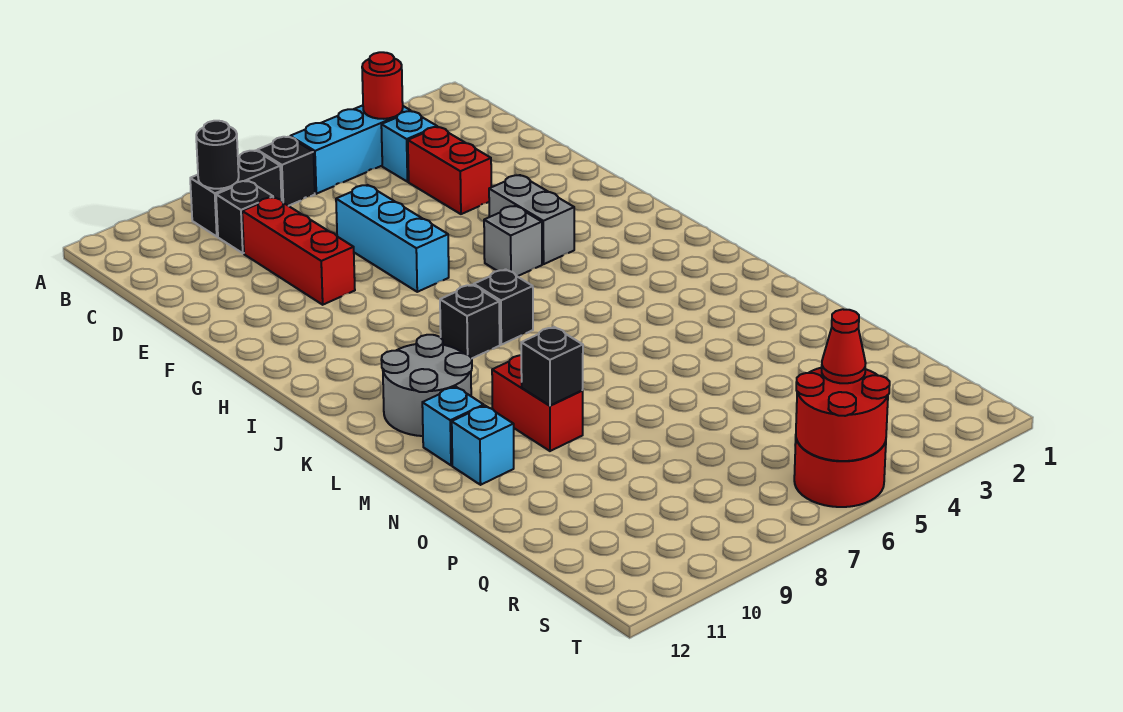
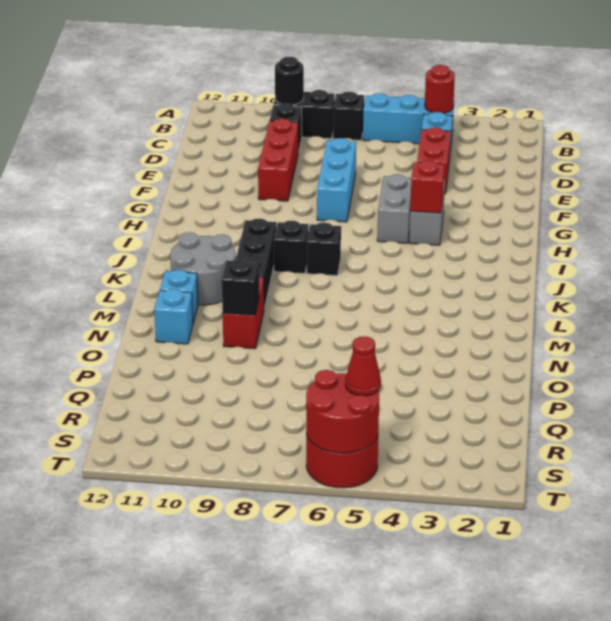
none -> red 1x1 brick [410,160,444,213]
grey 1x1 brick [484,206,542,276] -> grey 1x2 brick [377,174,411,243]
none -> black 1x3 brick [236,218,276,308]

